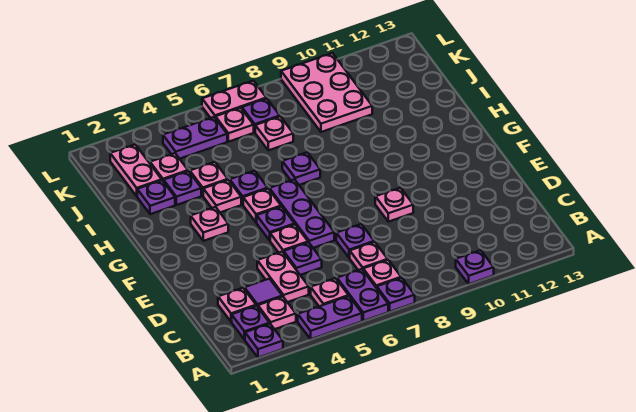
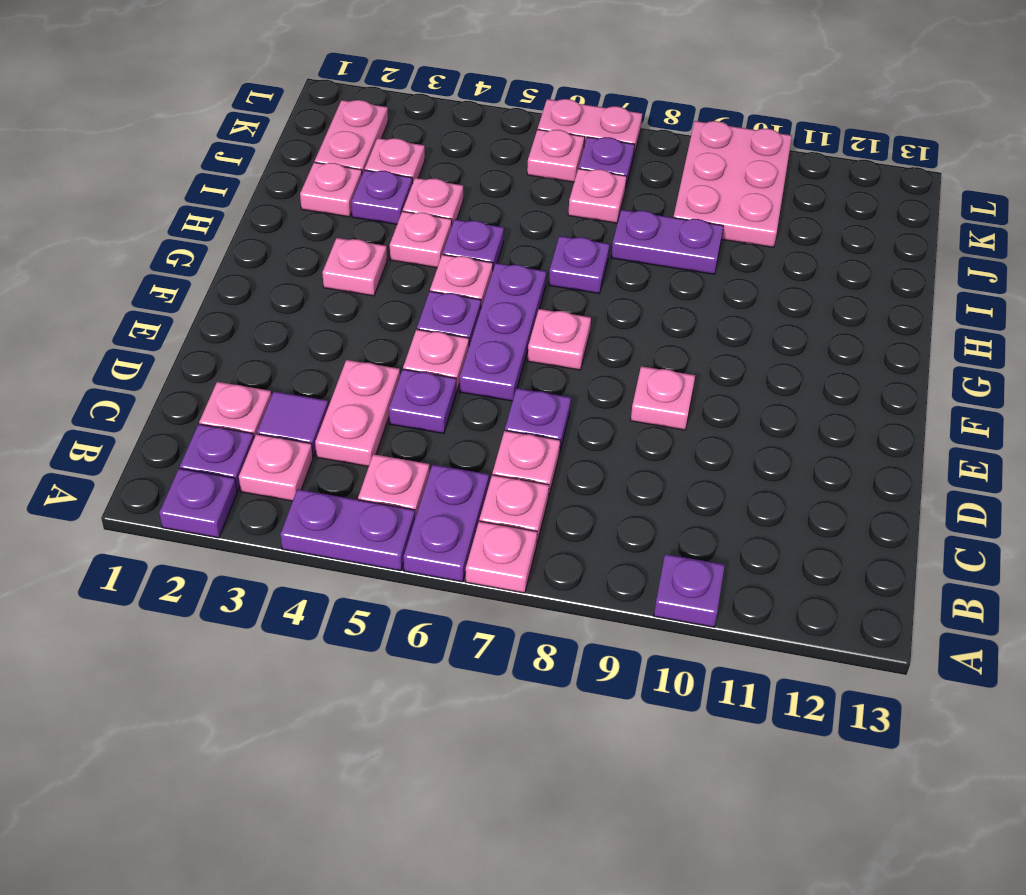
purple 1x1 plate [377,278,415,312] -> pink 1x1 plate [466,521,537,593]
none -> pink 1x1 plate [528,309,591,370]
purple 1x1 plate [137,180,175,214] -> pink 1x1 plate [300,162,362,217]
purple 1x2 plate [163,117,227,159] -> purple 1x2 plate moved to [611,210,723,274]

